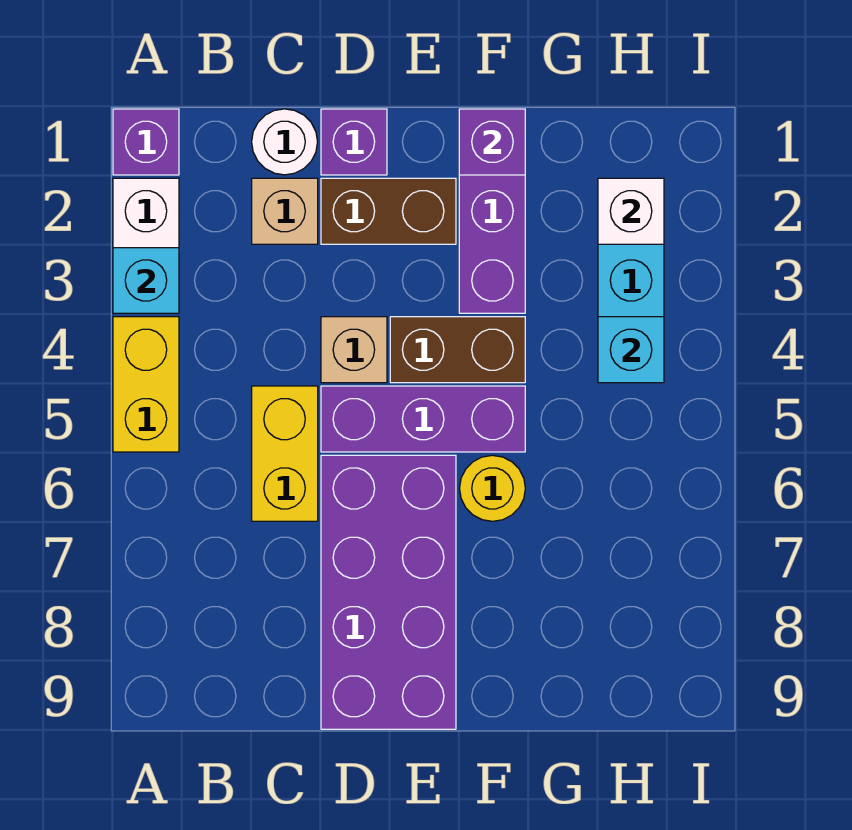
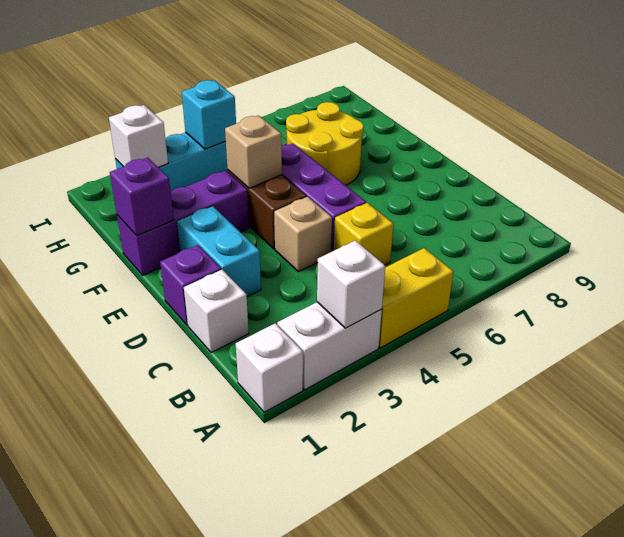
purple 1x1 brick [113,109,179,175] -> white 1x1 brick [236,323,303,412]
cyan 1x1 brick [113,248,179,313] -> white 1x1 brick [317,241,385,328]
white 1x1 round brick [252,109,317,175] -> white 1x1 brick [184,270,249,353]
tan 1x1 brick [252,178,318,244] -> tan 1x1 brick moved to [225,115,282,188]
yellow 1x2 brick [252,386,318,521] -> yellow 1x1 brick [334,203,393,265]
brown 1x2 brick [321,178,456,244] -> cyan 1x2 brick [177,206,261,296]
purple 2x4 brick [321,455,456,729] -> none
yellow 1x1 round brick [460,455,525,521] -> yellow 2x2 round brick [286,102,364,185]

